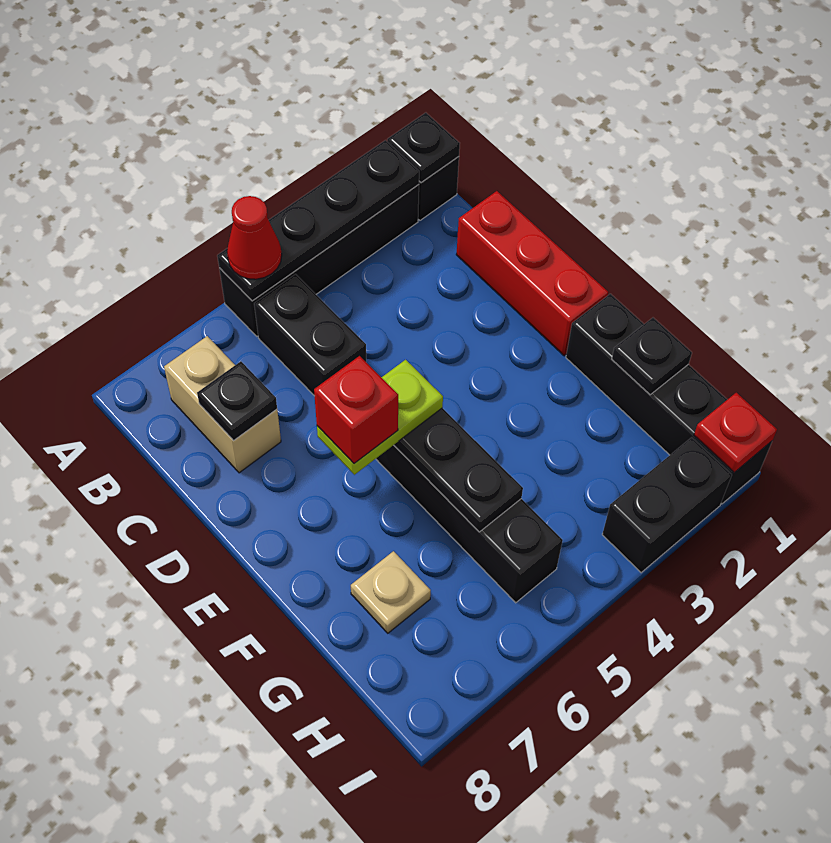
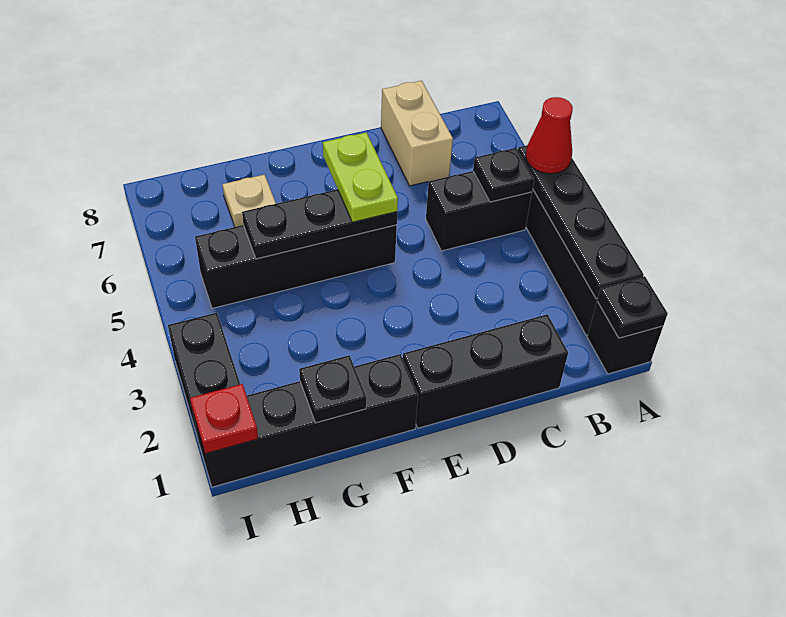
tan 1x2 brick [164,336,281,473] -> tan 1x2 brick turned to [381,81,453,186]
red 1x3 brick [456,191,608,356] -> black 1x3 brick [403,314,568,428]
black 1x1 plate [197,361,277,441] -> black 1x1 plate moved to [473,148,534,202]
red 1x1 brick [314,356,398,463] -> none

